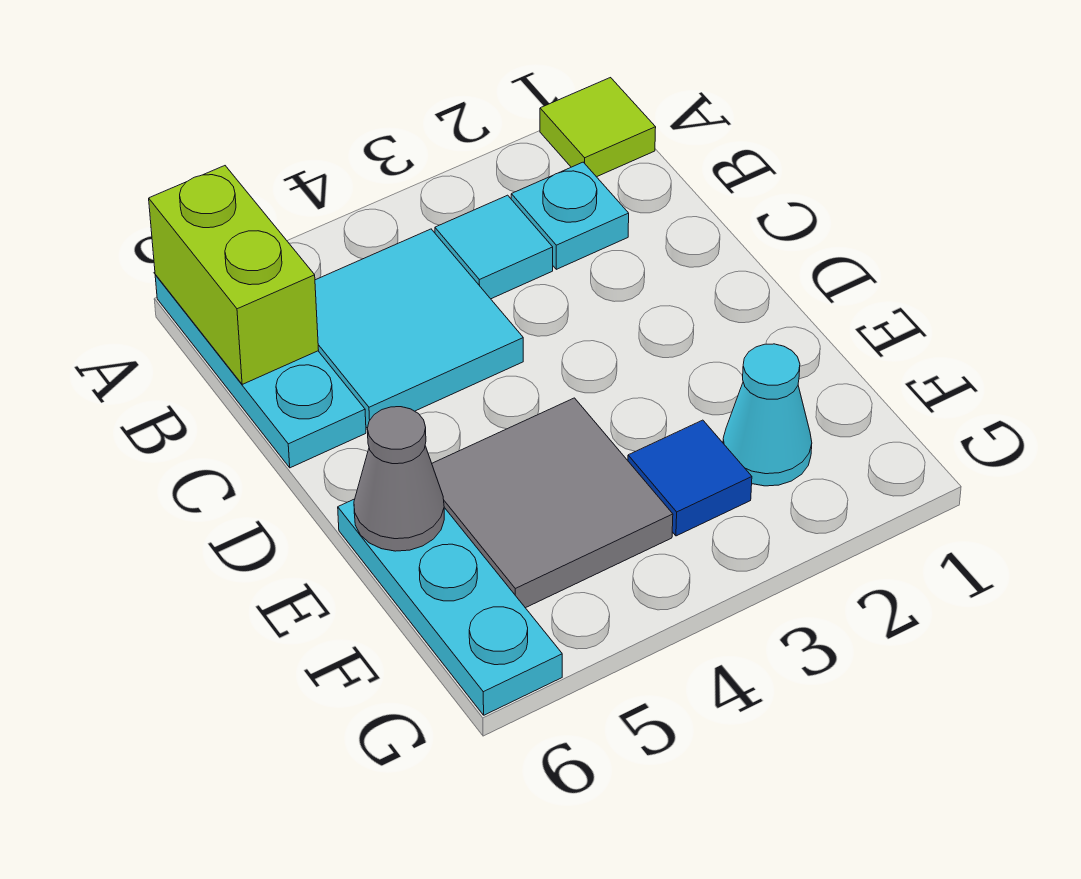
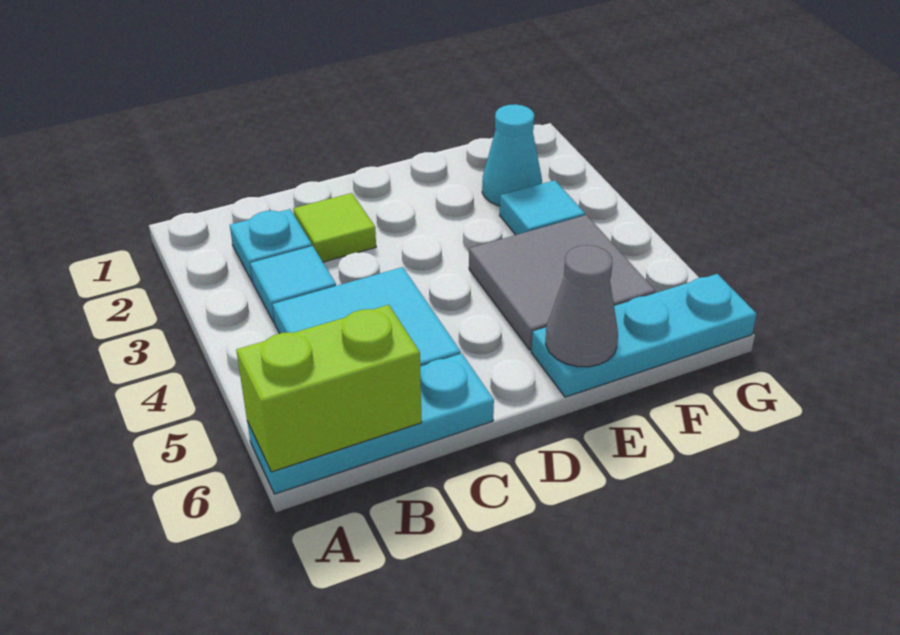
lime 1x1 tile [540,78,656,177] -> lime 1x1 tile moved to [293,193,376,262]
blue 1x1 tile [628,420,752,536] -> cyan 1x1 tile [500,180,585,235]

